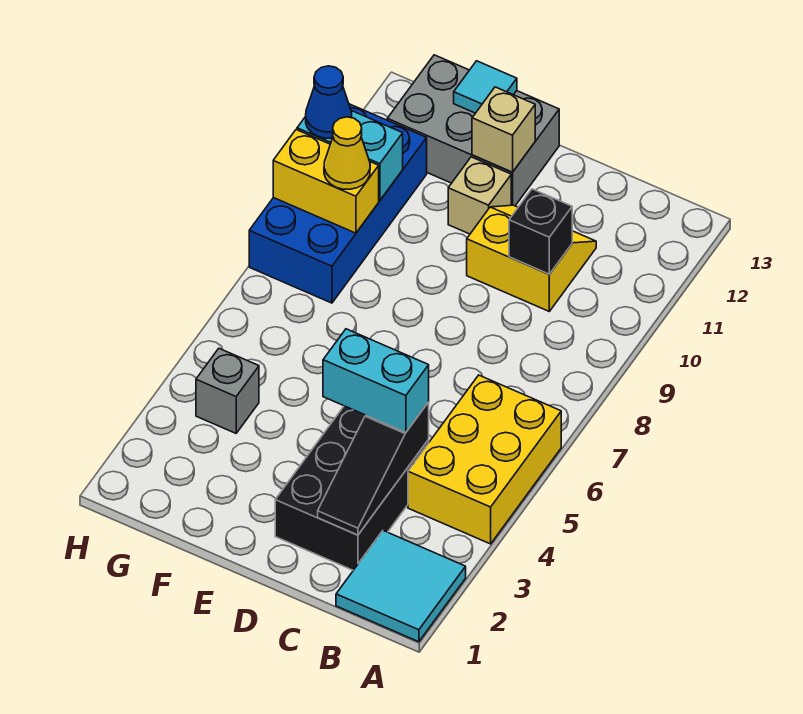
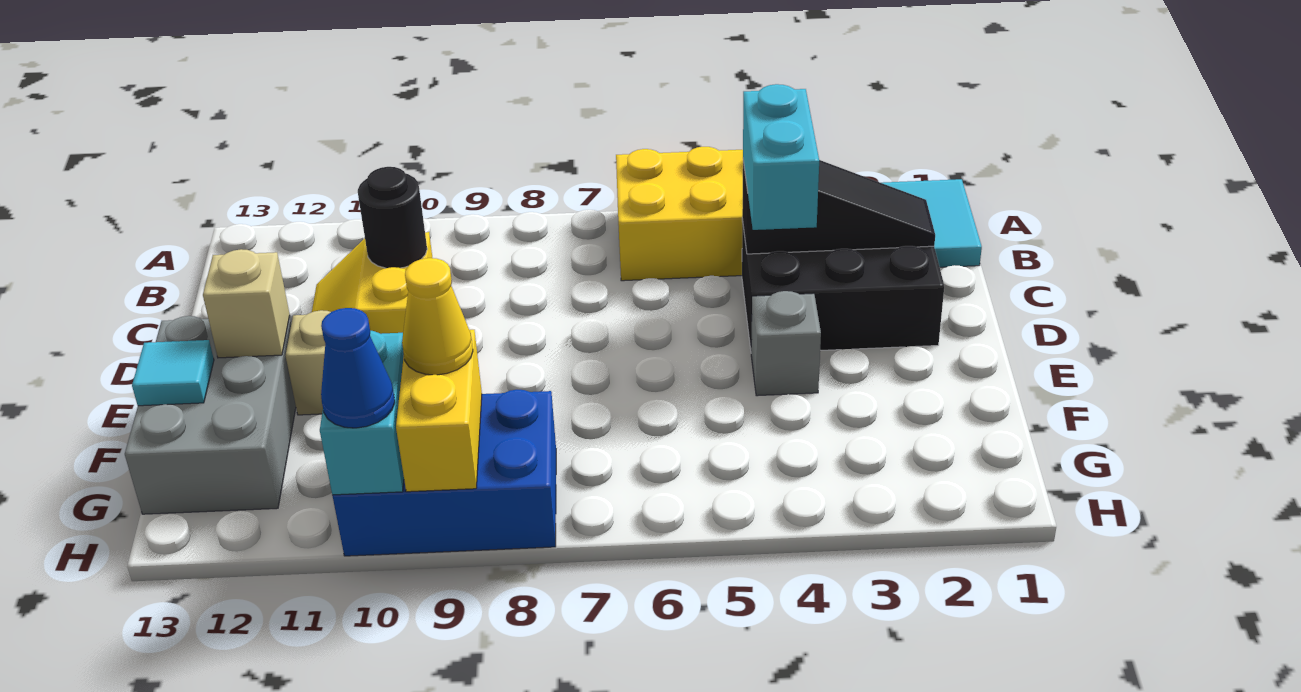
black 1x1 brick [509,189,572,274] -> black 1x1 round brick [358,167,427,268]
grey 1x1 brick [196,349,259,433] -> grey 1x1 brick moved to [751,291,821,396]
blue 2x4 brick [249,104,427,303] -> blue 2x3 brick [332,390,556,556]

